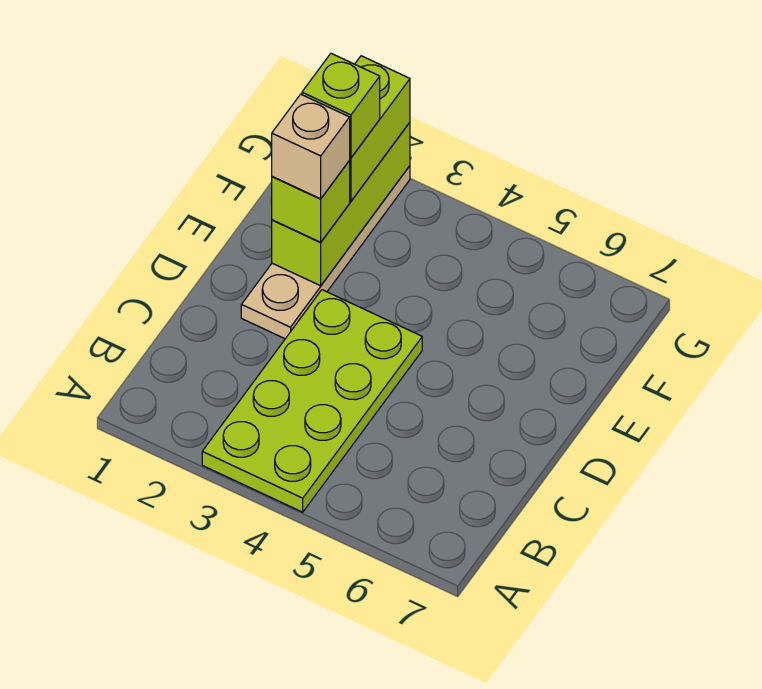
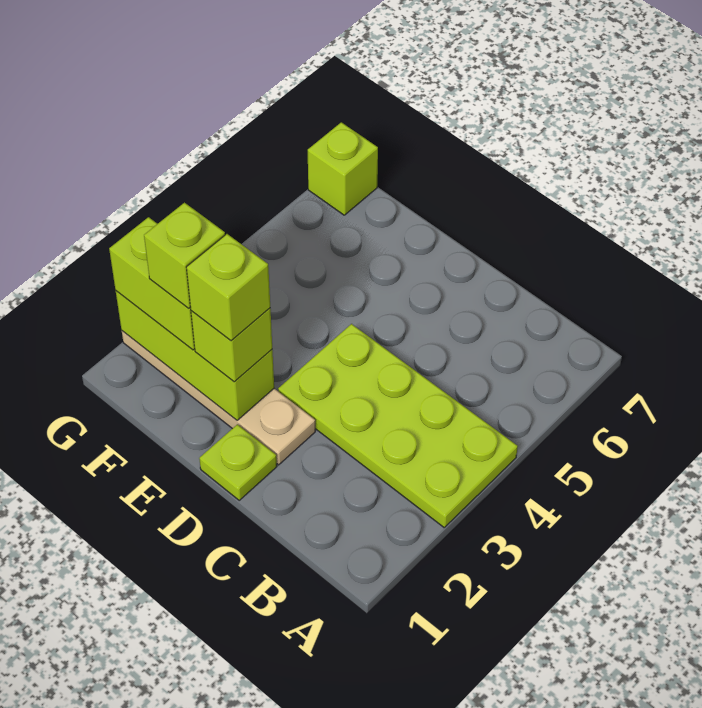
none -> lime 1x1 plate [199,424,277,500]
tan 1x1 brick [272,94,350,199] -> lime 1x1 brick [186,234,270,341]
none -> lime 1x1 brick [308,122,378,215]

